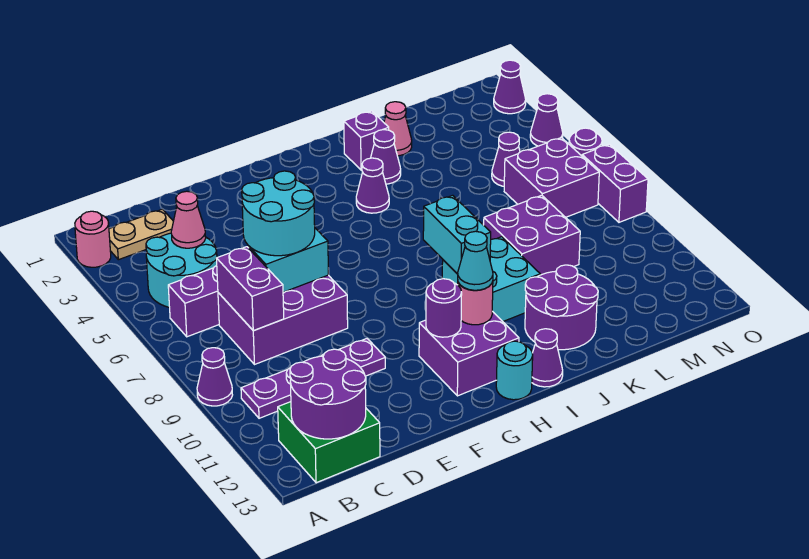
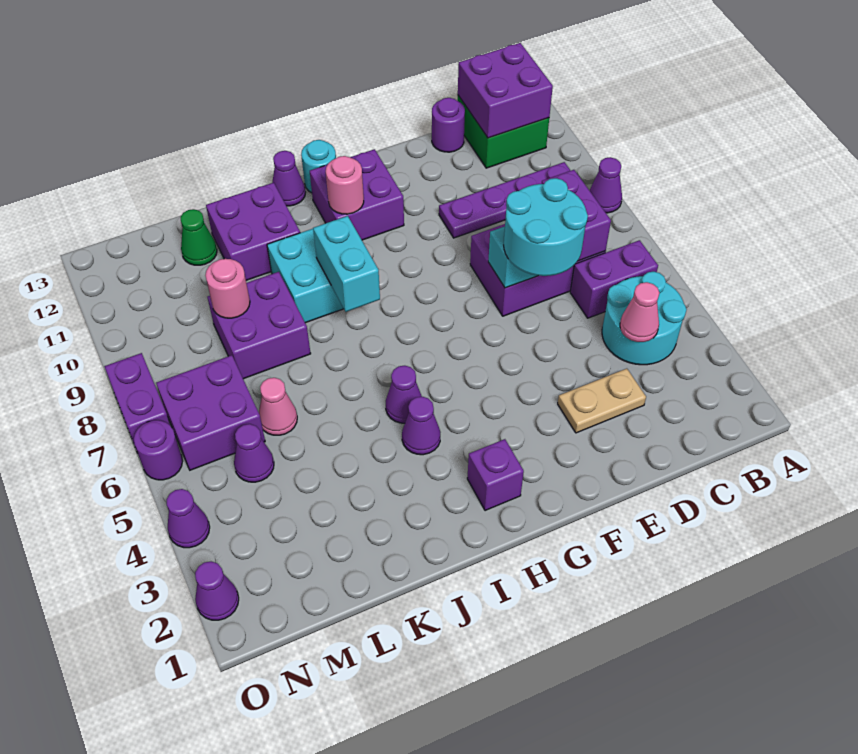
pink 1x1 round brick [75,211,111,267] -> pink 1x1 round brick moved to [205,259,250,318]
tan 1x2 plate [109,209,173,260] -> tan 1x2 plate moved to [558,369,646,433]
purple 2x2 round brick [290,349,366,439] -> purple 2x2 brick [458,43,553,138]
purple 1x1 round brick [426,279,462,337] -> purple 1x1 round brick moved to [432,98,465,152]
cyan 1x1 cone [458,231,493,290] -> none
purple 1x1 brick [344,111,389,170] -> purple 1x1 brick moved to [467,439,524,511]
purple 1x1 cone [371,130,401,184] -> purple 1x1 cone moved to [386,366,422,423]
purple 2x2 round brick [525,265,598,350] -> purple 2x2 brick [206,183,300,280]
pink 1x1 cone [384,102,412,156] -> pink 1x1 cone moved to [259,378,297,435]
none -> green 1x1 cone [181,209,217,265]

